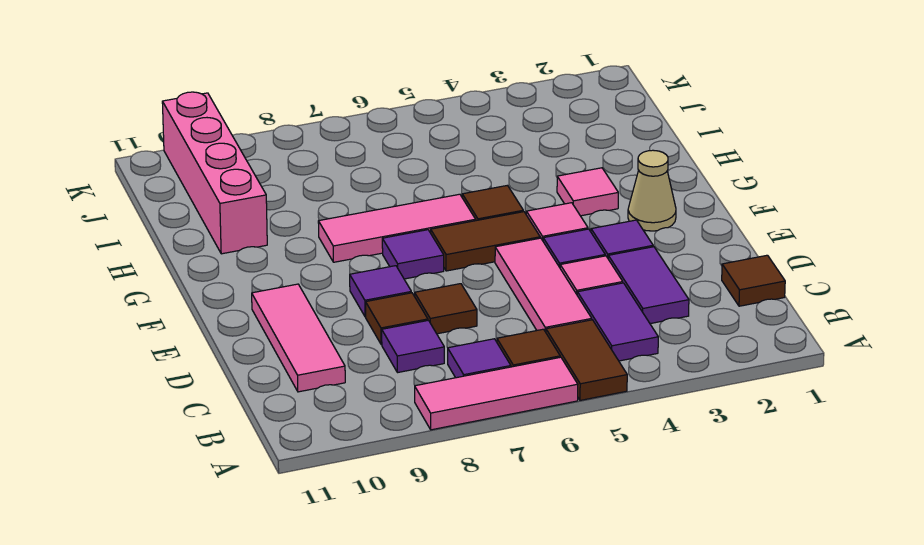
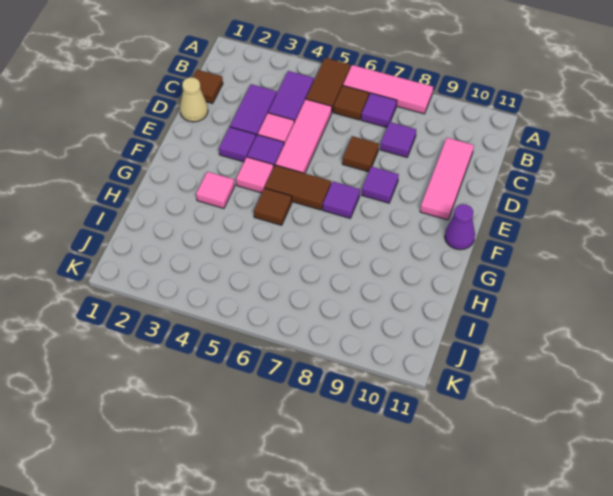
brown 1x1 tile [366,293,428,345] -> none
tan 1x1 cone [628,150,676,231] -> tan 1x1 cone moved to [180,77,208,122]
none -> purple 1x1 cone [445,204,475,250]
pink 1x3 tile [318,194,476,262] -> none
pink 1x4 brick [162,92,267,254] -> none

